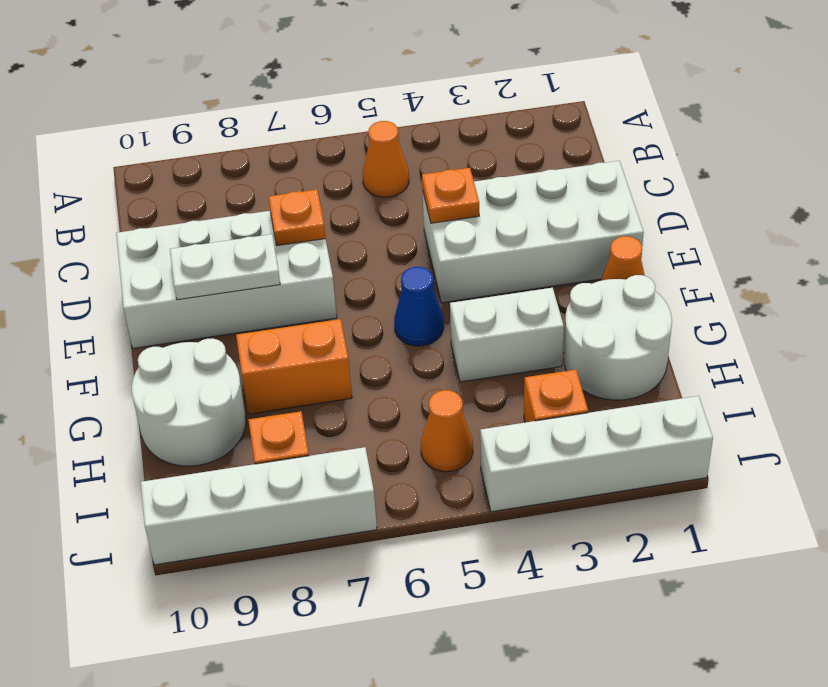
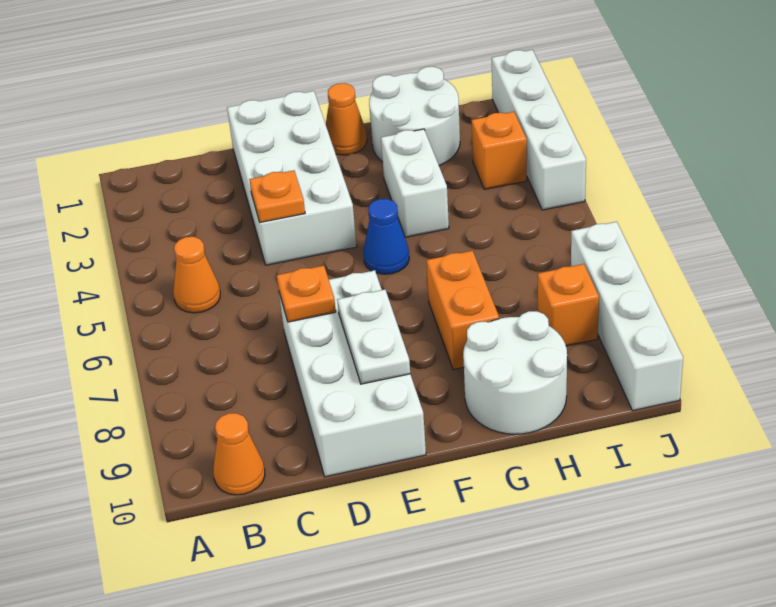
orange 1x1 cone [421,390,473,472] -> orange 1x1 cone moved to [213,413,265,495]

